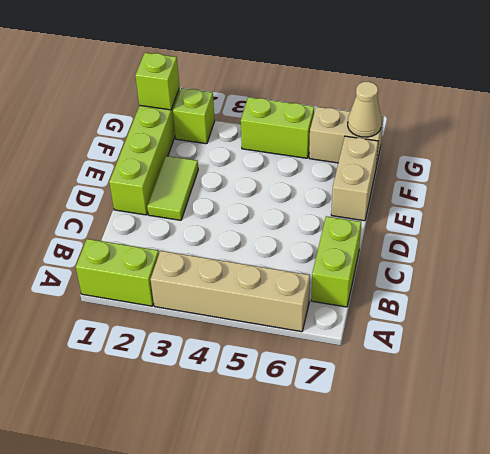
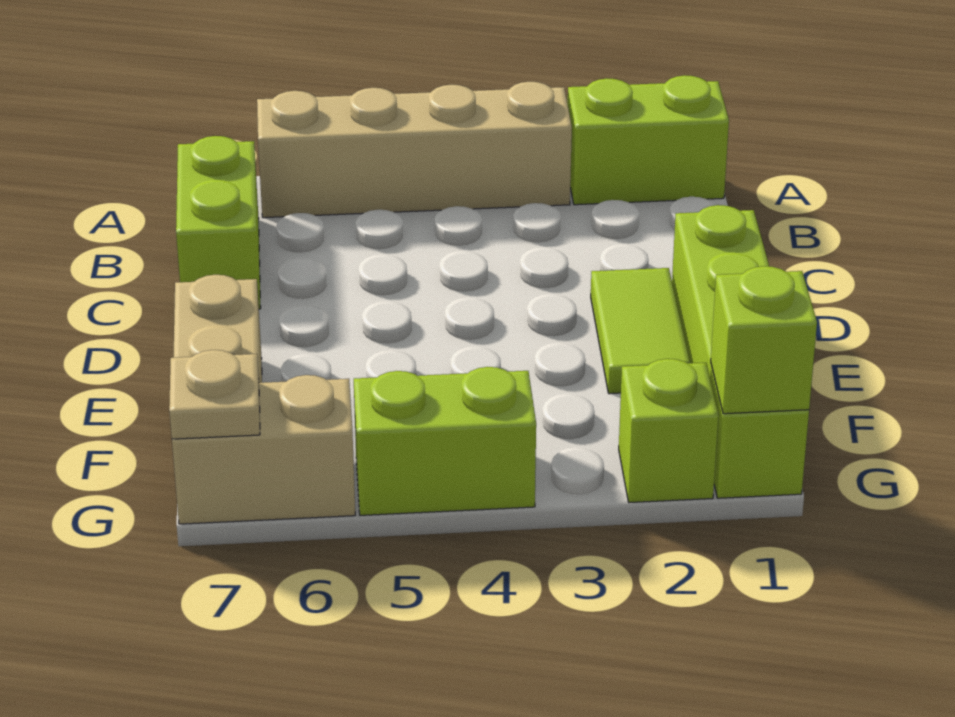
tan 1x1 cone [348,82,382,137] -> tan 1x1 plate [169,350,260,439]

